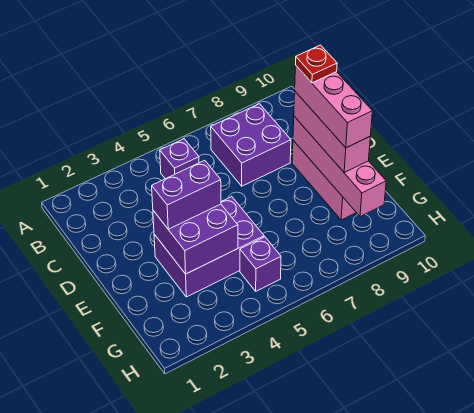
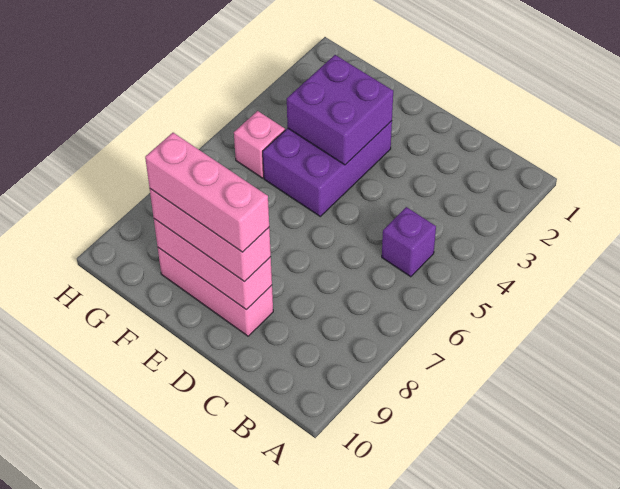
purple 2x2 brick [211,104,291,186] -> none
pink 1x4 brick [293,116,386,217] -> pink 1x3 brick [154,219,272,310]
red 1x1 plate [296,45,337,83] -> none
purple 1x2 brick [152,160,221,229] -> none
purple 1x1 brick [240,237,281,291] -> pink 1x1 brick [234,111,285,178]

